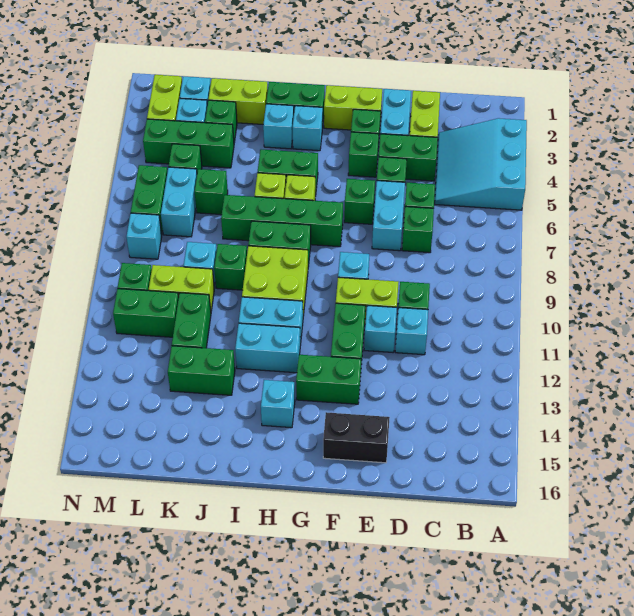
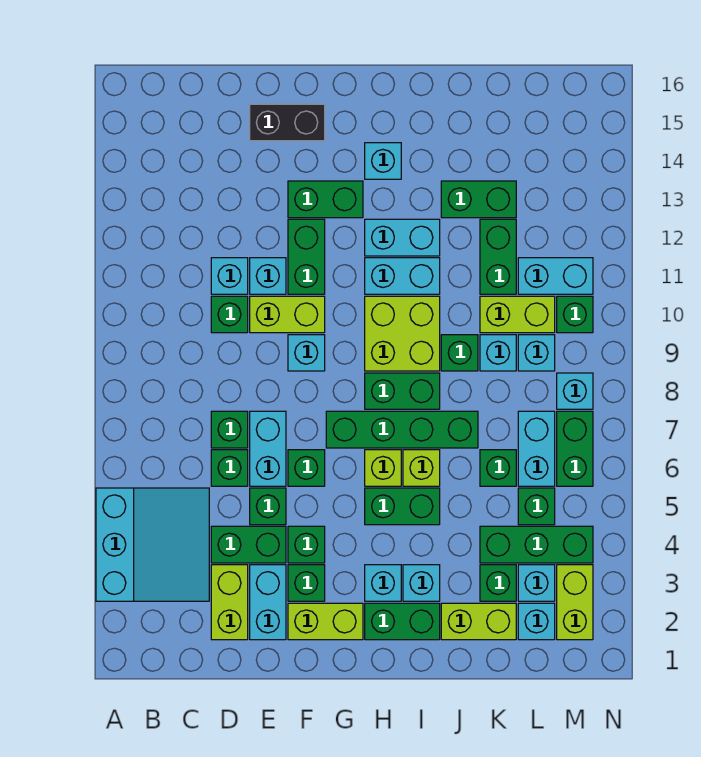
none -> cyan 1x1 brick [518,335,555,371]
green 1x2 brick [113,289,179,337] -> cyan 1x2 brick [518,258,593,294]

